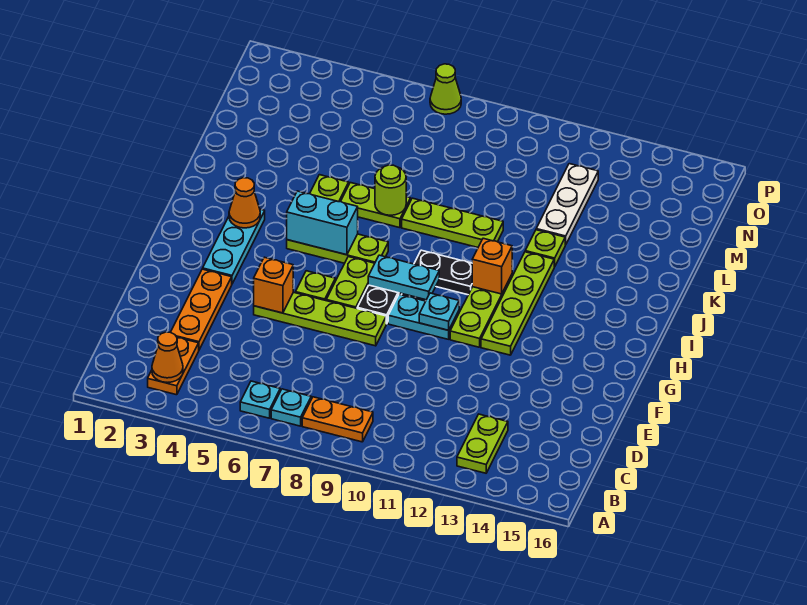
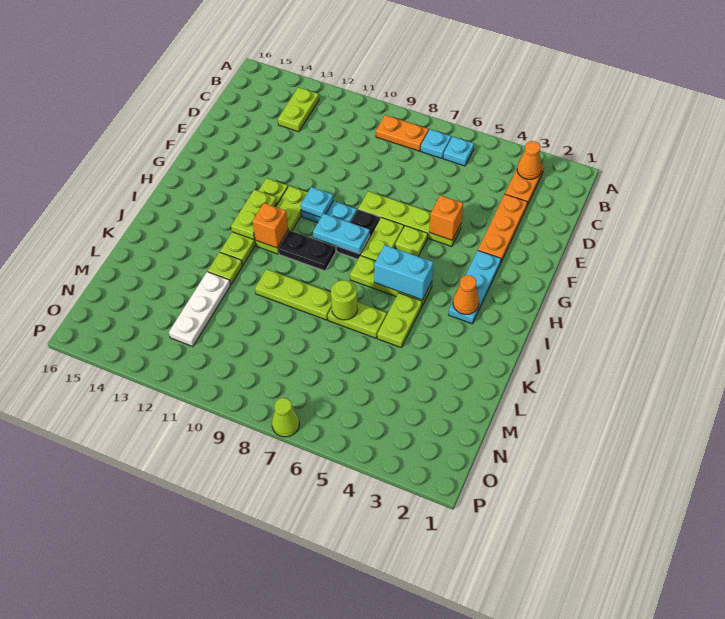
none -> lime 1x2 plate [231,190,277,240]

